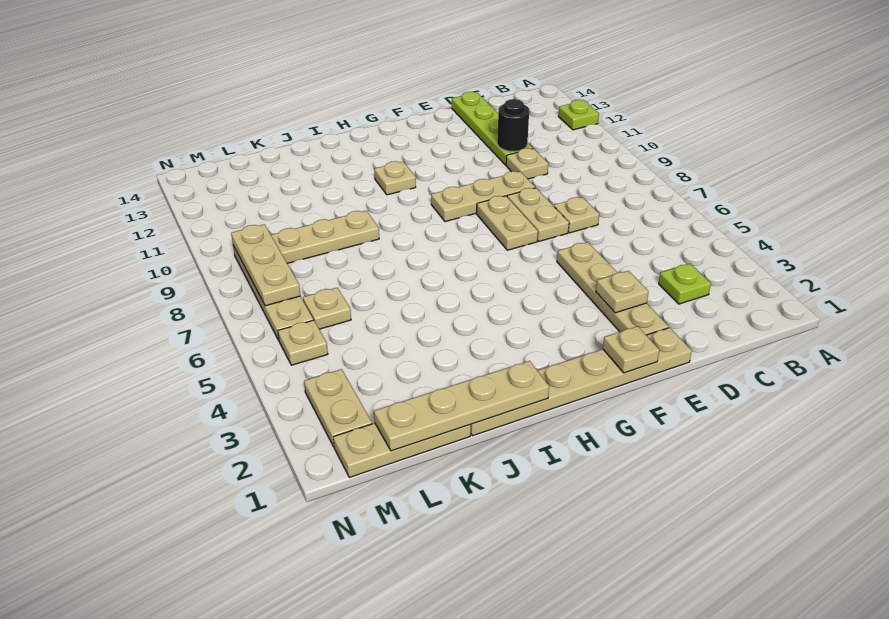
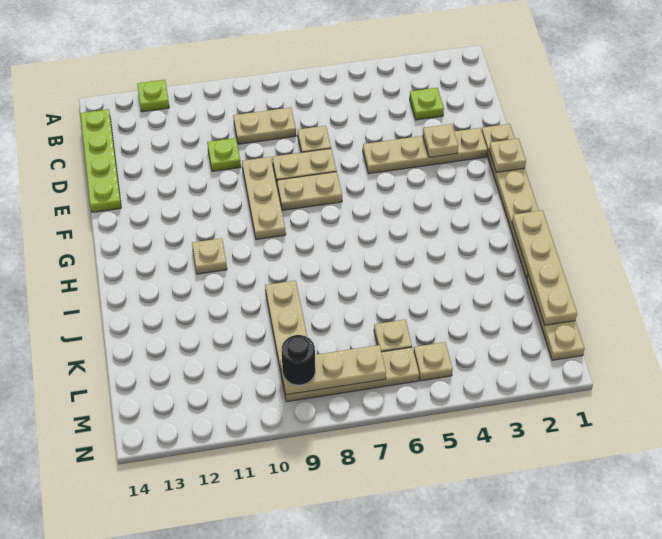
tan 1x1 plate [506,148,548,179] -> lime 1x1 plate [207,138,241,171]
lime 1x4 plate [452,92,533,165] -> lime 1x4 plate turned to [80,109,121,212]
black 1x1 round brick [497,99,529,151] -> black 1x1 round brick moved to [282,335,315,385]
tan 1x2 plate [304,369,372,447] -> tan 1x2 plate moved to [233,108,296,144]

